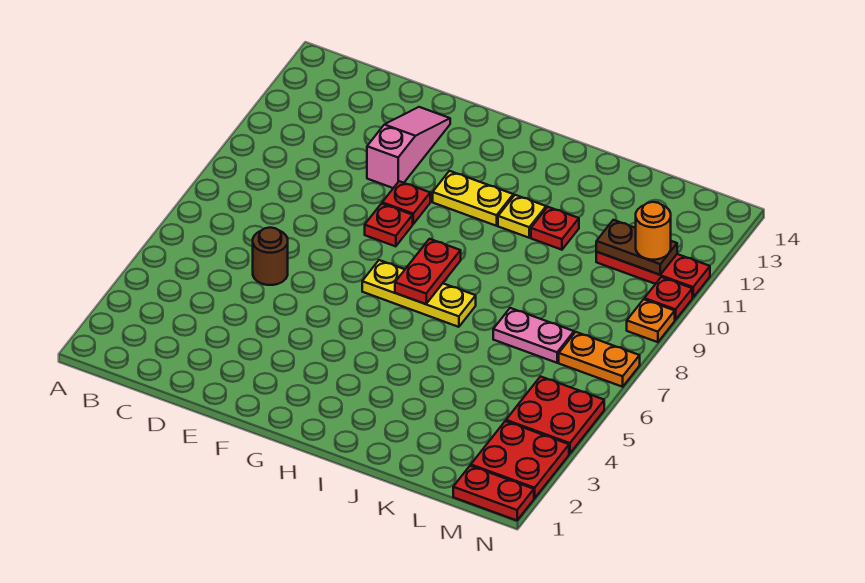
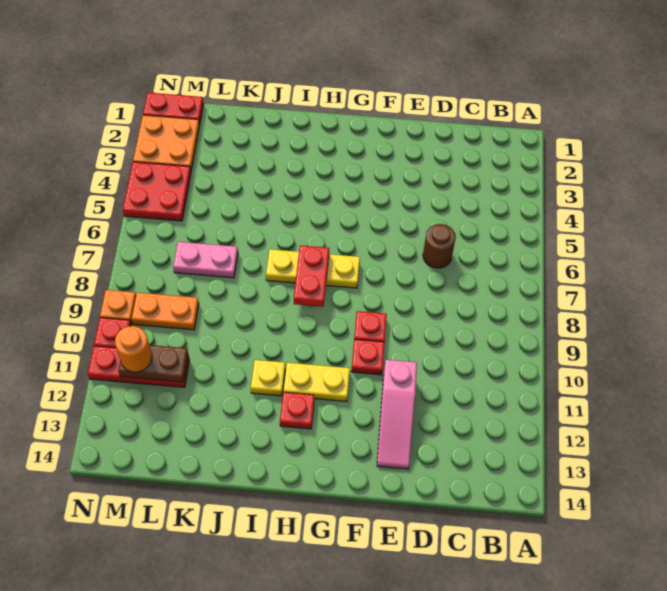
red 1x1 plate [531,207,579,250] -> red 1x1 plate moved to [280,392,314,429]
red 2x2 plate [471,421,569,498] -> orange 2x2 plate [133,115,199,171]
orange 1x2 plate [559,332,640,387] -> orange 1x2 plate moved to [132,293,199,330]

